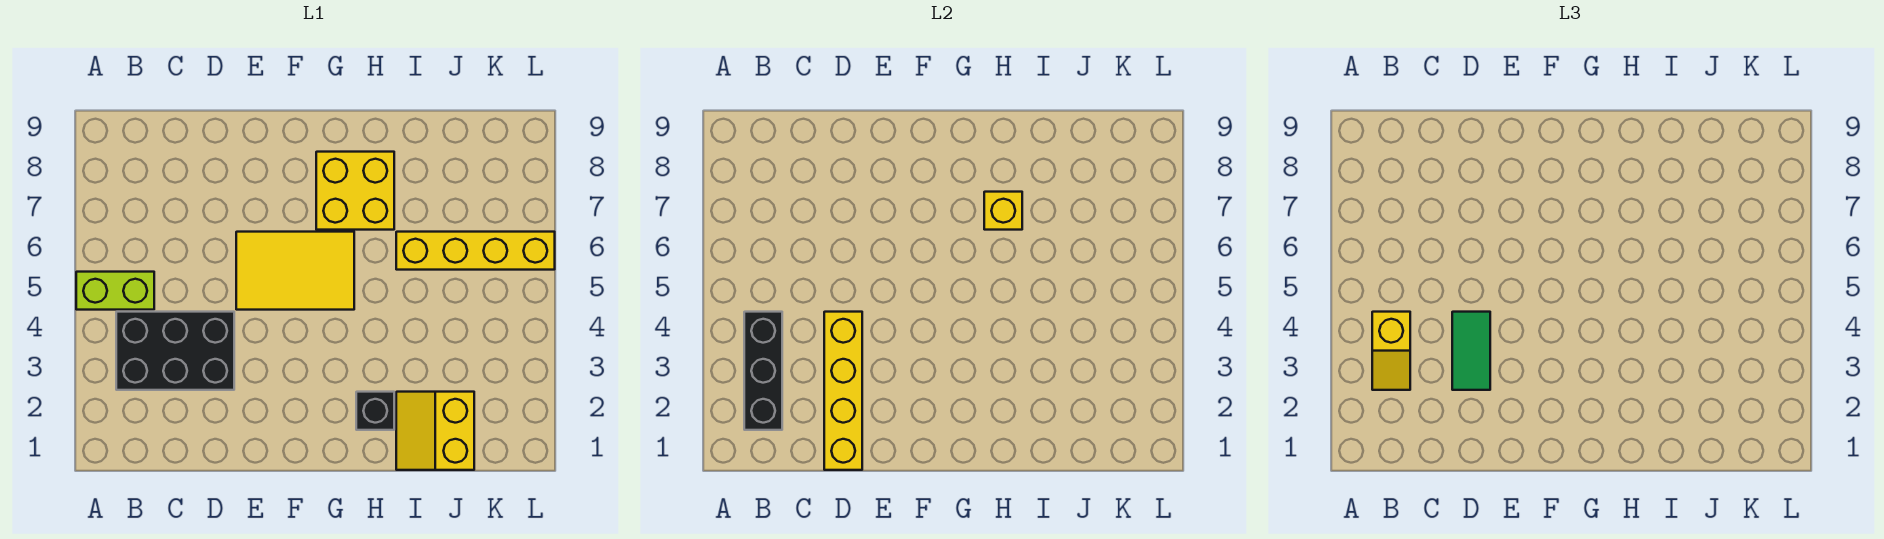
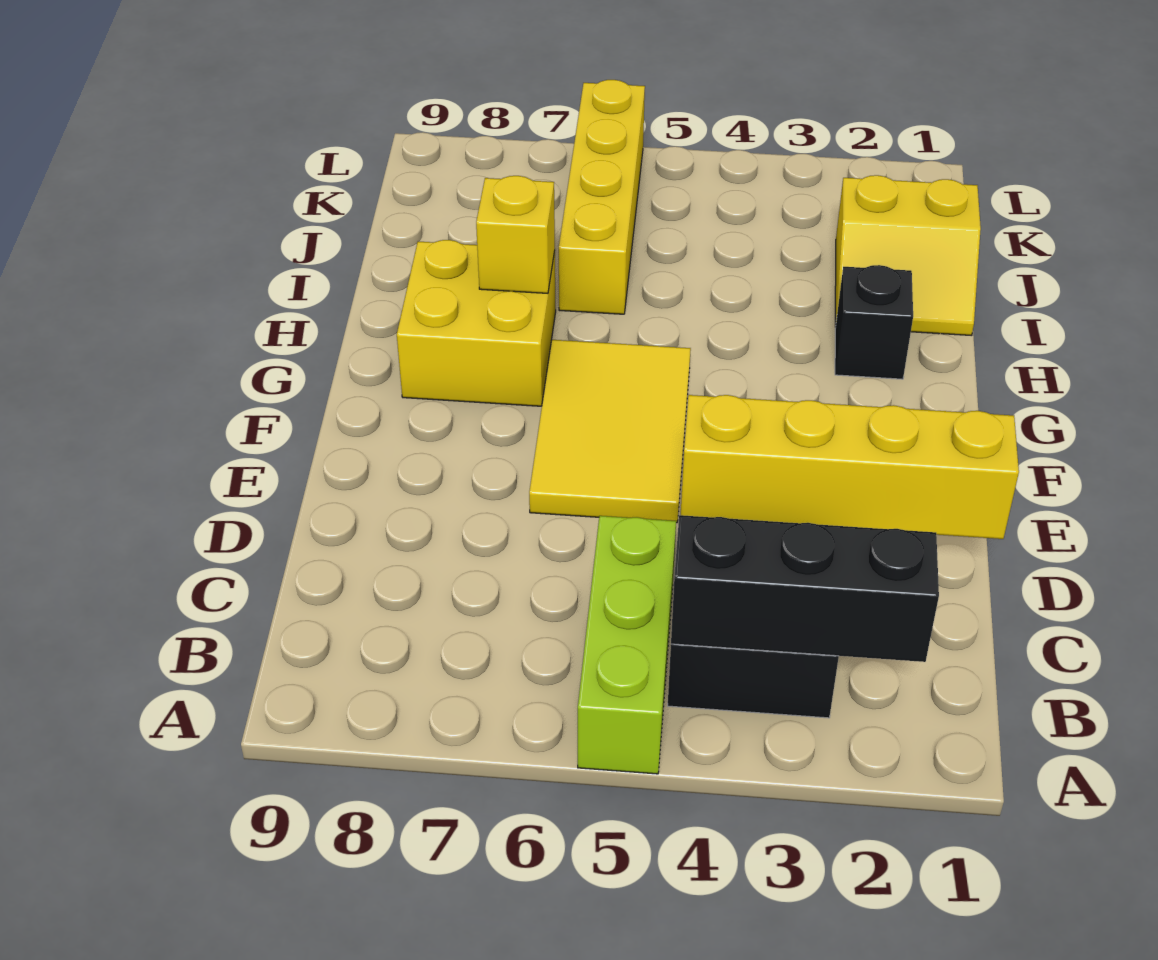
lime 1x2 brick [76,272,154,310] -> lime 1x3 brick [578,516,676,774]
yellow 1x2 slope [1372,312,1410,390] -> none
green 1x2 tile [1452,312,1490,390] -> none

